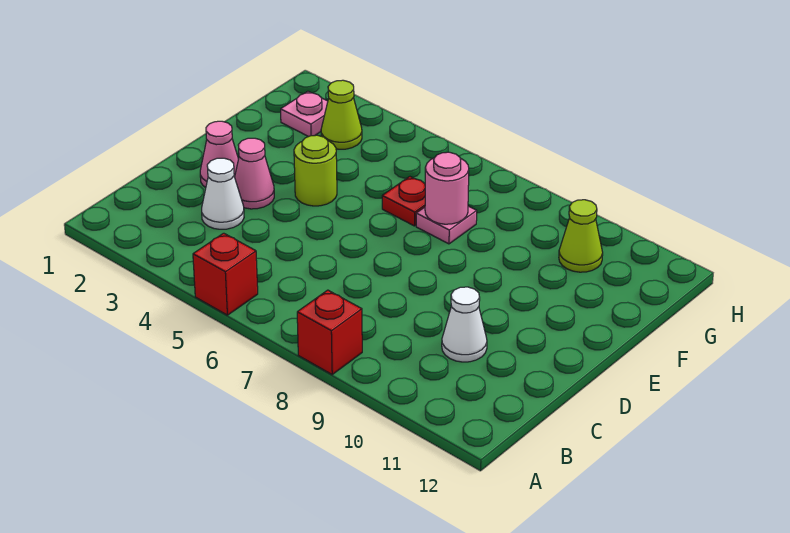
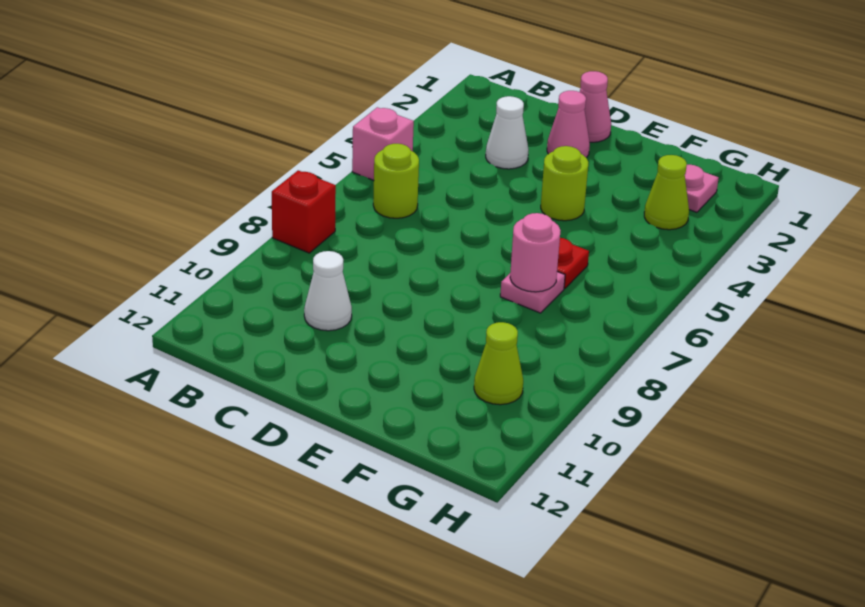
red 1x1 brick [193,233,258,315] -> pink 1x1 brick [352,107,414,180]
none -> lime 1x1 round brick [373,144,419,218]
pink 1x1 cone [235,138,274,209] -> pink 1x1 cone moved to [580,71,611,142]

